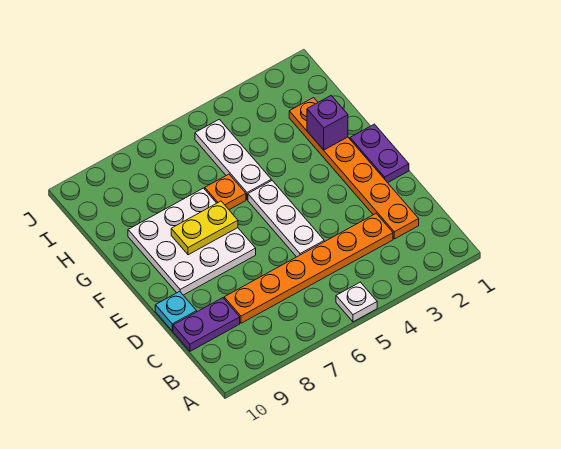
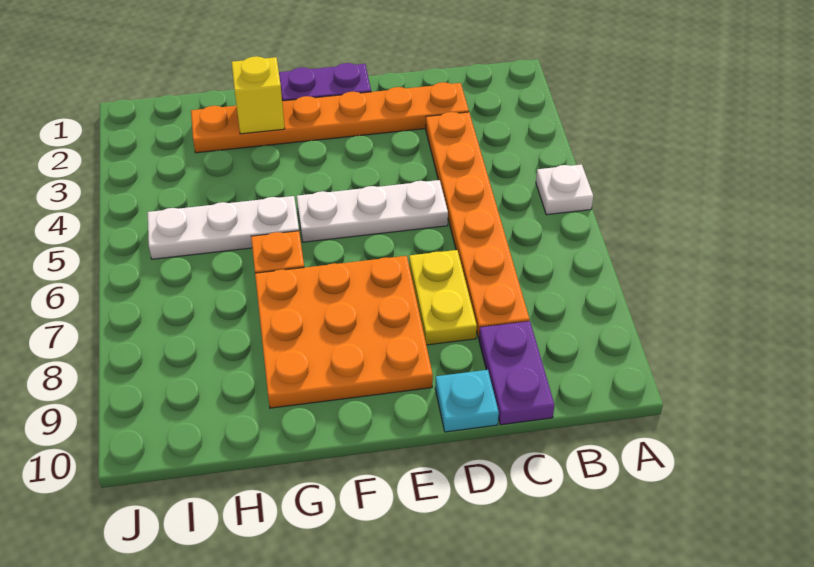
white 3x3 plate [128,188,256,295] -> orange 3x3 plate [255,256,433,408]
yellow 1x2 plate [171,201,238,255] -> yellow 1x2 plate moved to [409,250,477,345]
purple 1x1 brick [307,96,348,150] -> yellow 1x1 brick [232,56,285,134]

